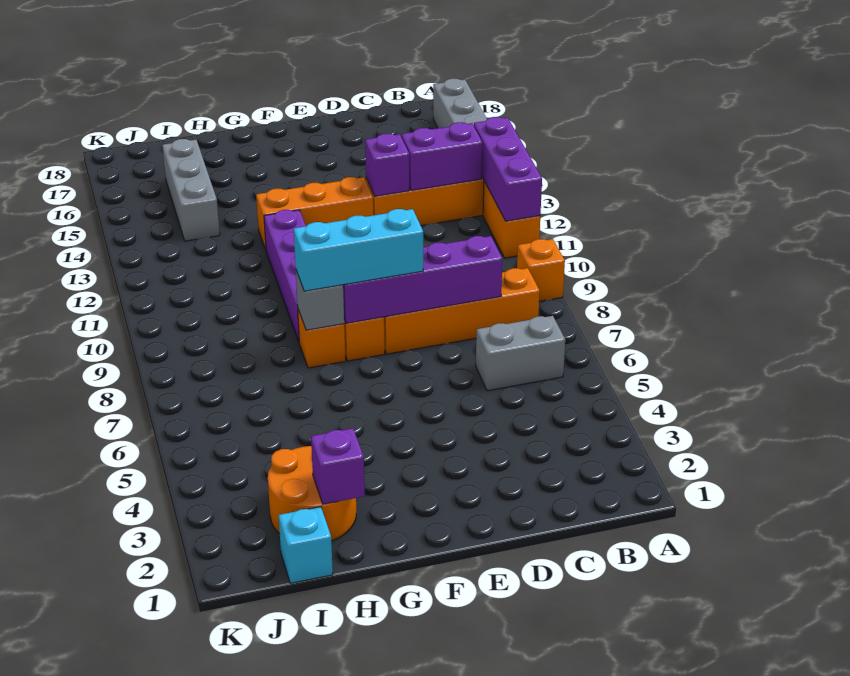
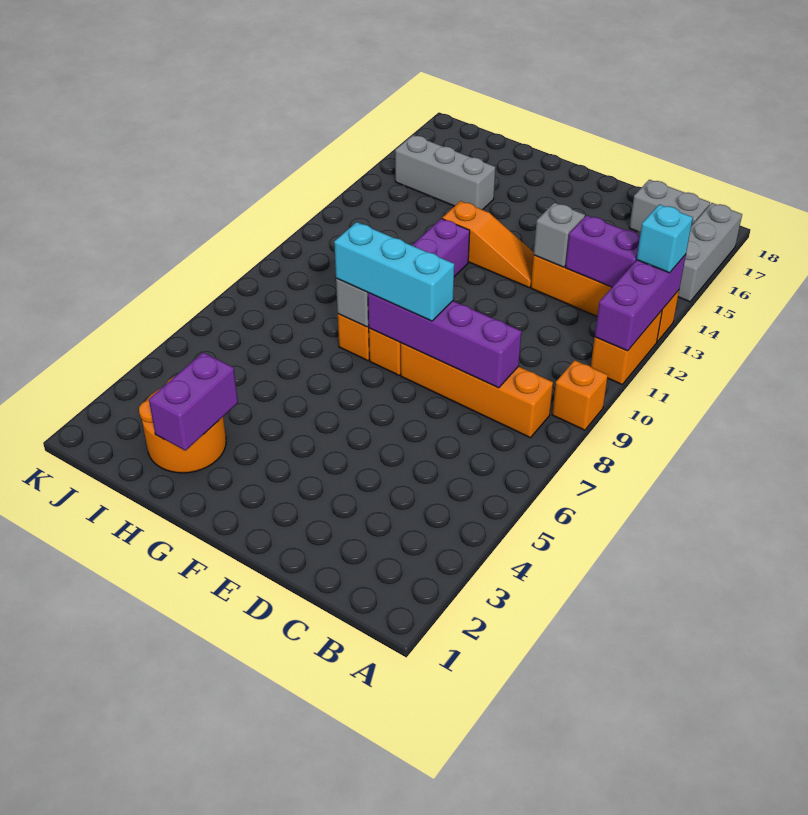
grey 1x2 brick [476,316,565,391] -> grey 1x2 brick moved to [629,180,710,232]
purple 1x1 brick [365,134,409,196] -> grey 1x1 brick [534,203,585,267]
orange 1x3 brick [256,177,373,249] -> orange 1x3 slope [442,201,534,287]
purple 1x1 brick [311,428,365,504] -> purple 1x2 brick [149,352,238,451]
cyan 1x1 brick [279,507,333,583] -> cyan 1x1 brick moved to [637,204,693,273]
grey 1x3 brick [162,139,220,241] -> grey 1x3 brick turned to [395,135,495,210]

